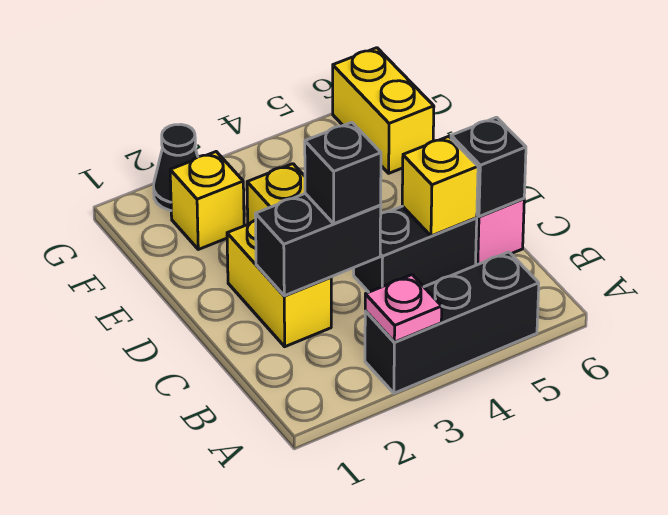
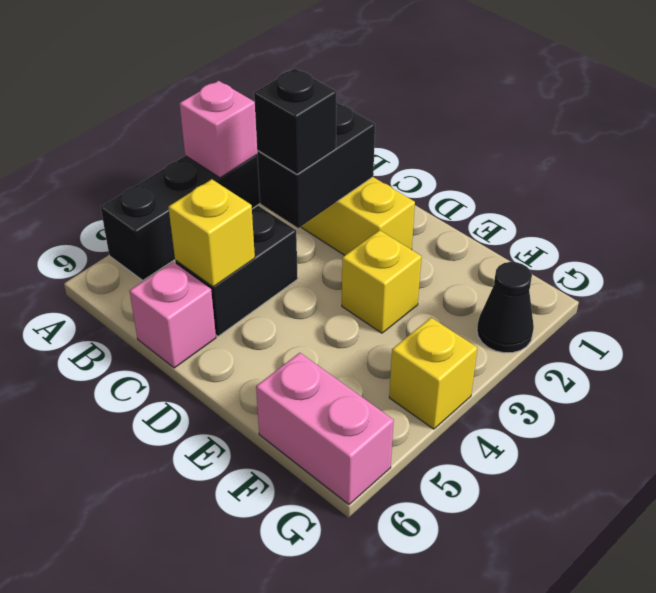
pink 1x1 plate [365,275,442,342] -> pink 1x1 brick [179,81,257,178]
black 1x1 brick [451,117,526,216] -> none
yellow 1x1 brick [170,152,244,249] -> yellow 1x1 brick moved to [389,318,477,429]
yellow 1x2 brick [333,48,434,173] -> pink 1x2 brick [256,353,394,504]

